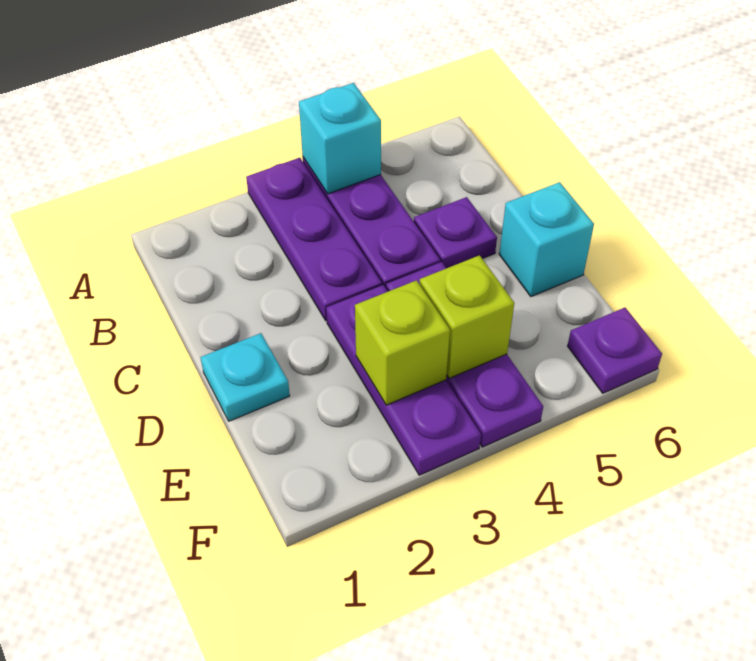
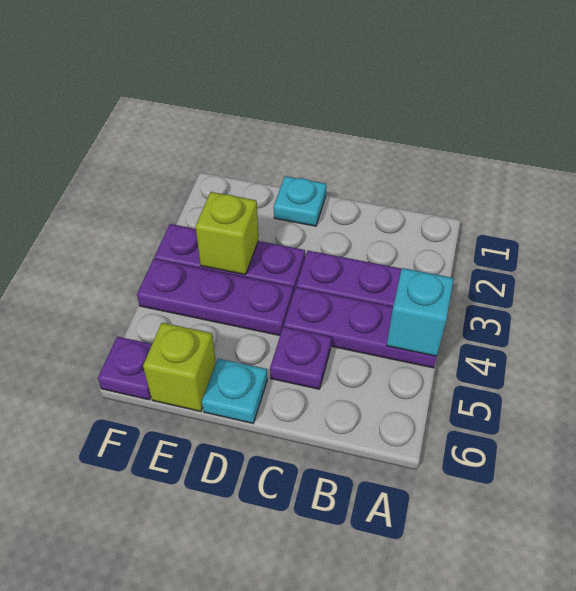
cyan 1x1 brick [499,182,594,297] -> cyan 1x1 plate [202,359,267,423]
lime 1x1 brick [420,255,514,378] -> lime 1x1 brick moved to [143,323,216,412]

